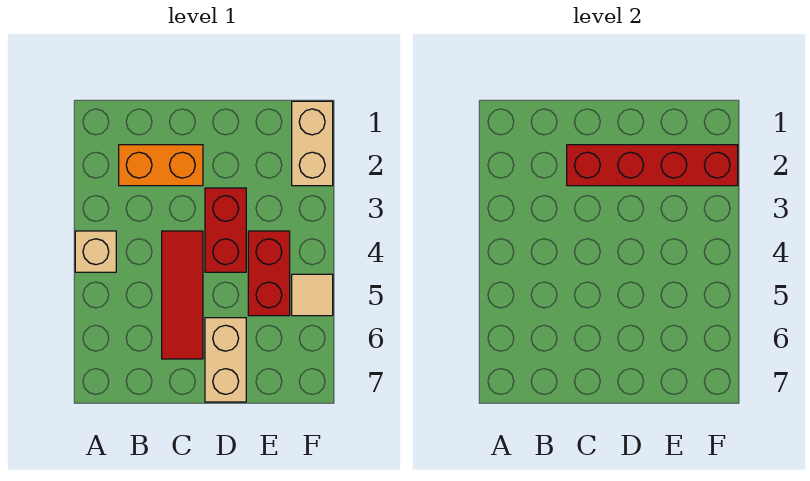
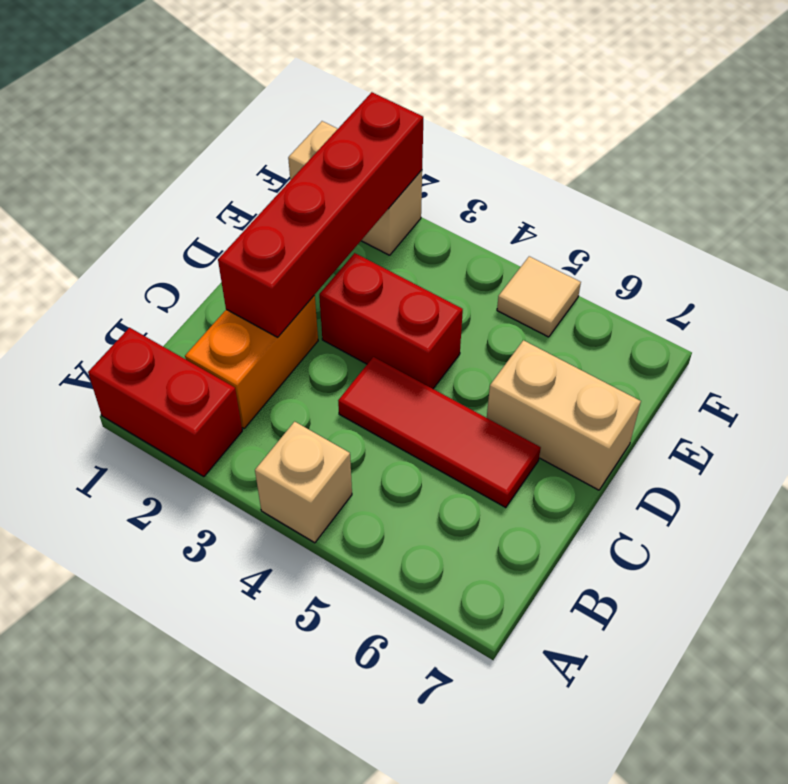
red 1x2 brick [248,231,290,316] -> red 1x2 brick moved to [88,328,242,477]

